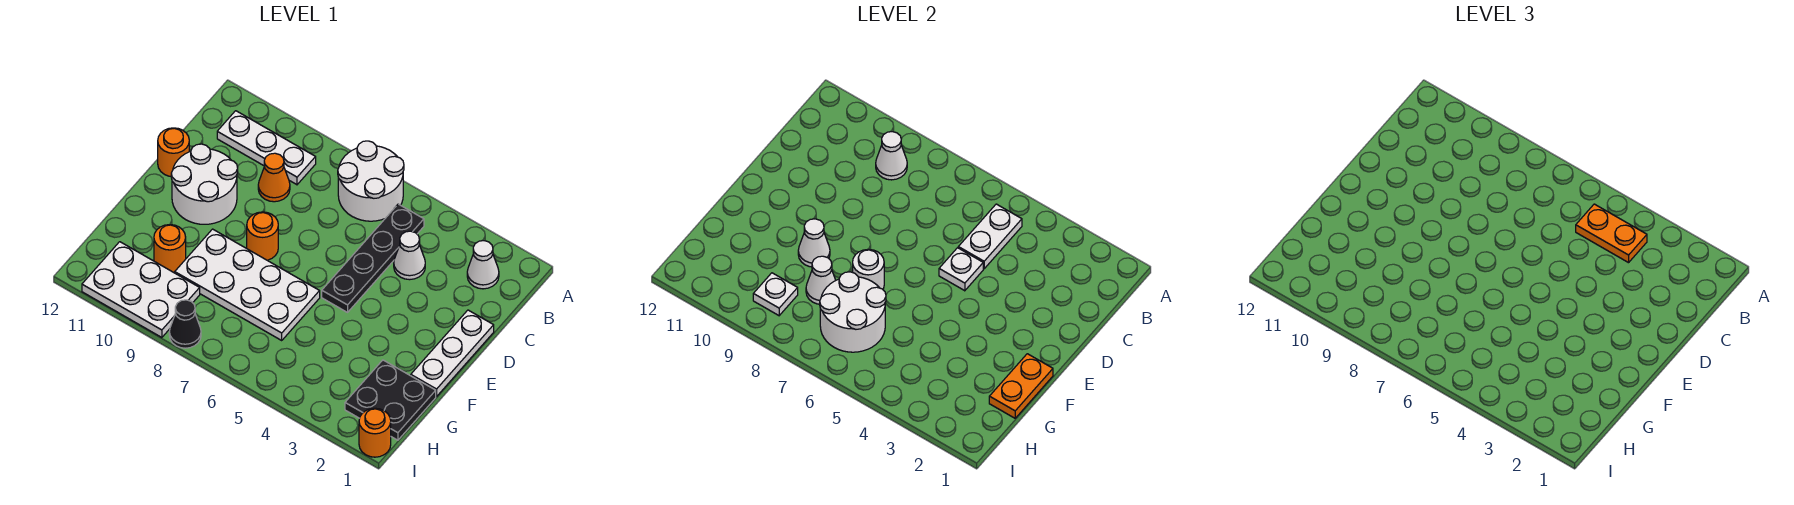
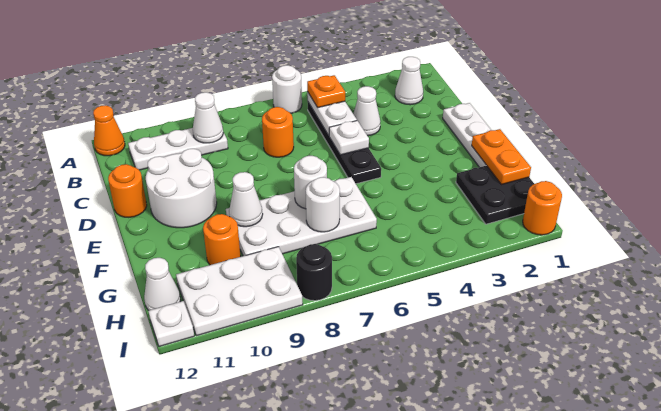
white 2x2 round brick [338,141,404,221] -> white 1x1 round brick [272,65,302,113]
orange 1x2 plate [1576,204,1647,263] -> orange 1x1 plate [307,75,345,108]
orange 1x1 cone [258,153,290,202] -> orange 1x1 cone moved to [93,105,125,156]
orange 1x1 round brick [247,212,278,260] -> orange 1x1 round brick moved to [262,107,294,157]
white 2x2 round brick [820,272,886,352] -> white 1x1 round brick [306,177,340,232]
white 1x1 cone [806,256,836,304] -> white 1x1 cone moved to [144,258,181,310]
white 1x1 plate [753,273,798,316] -> white 1x1 plate moved to [148,301,194,346]
black 1x1 cone [169,300,201,348] -> black 1x1 round brick [296,244,332,301]

